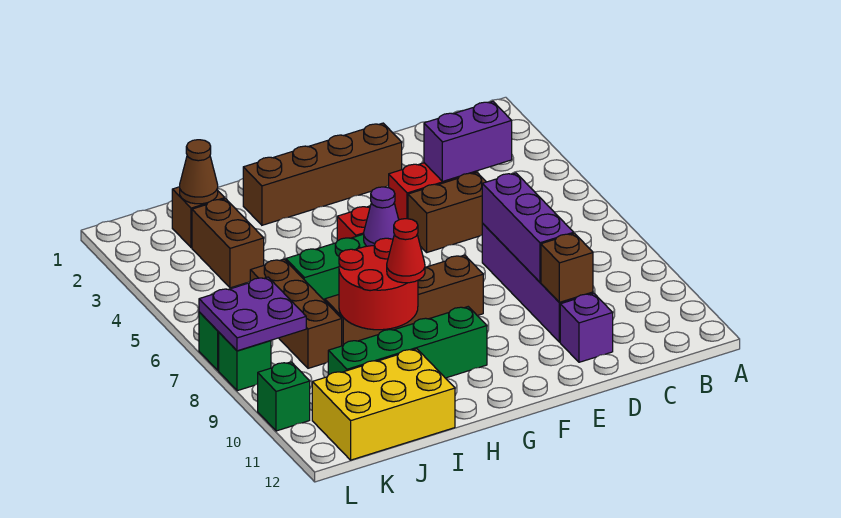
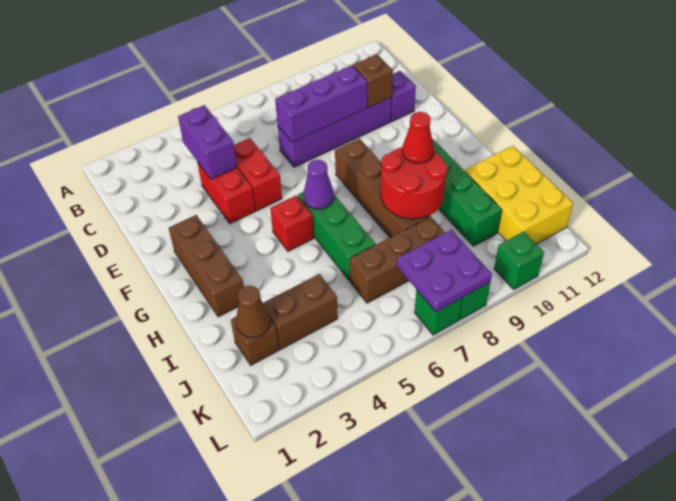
brown 1x2 brick [408,173,486,252] -> red 1x2 brick [234,138,282,211]
brown 1x4 brick [243,123,402,225] -> brown 1x3 brick [169,215,244,317]

